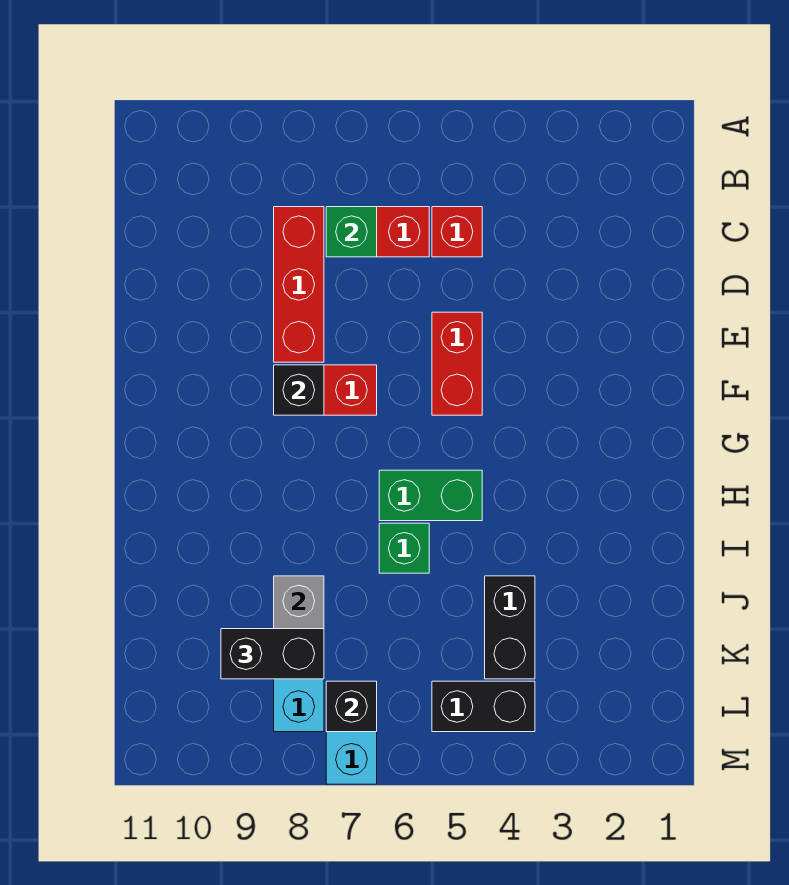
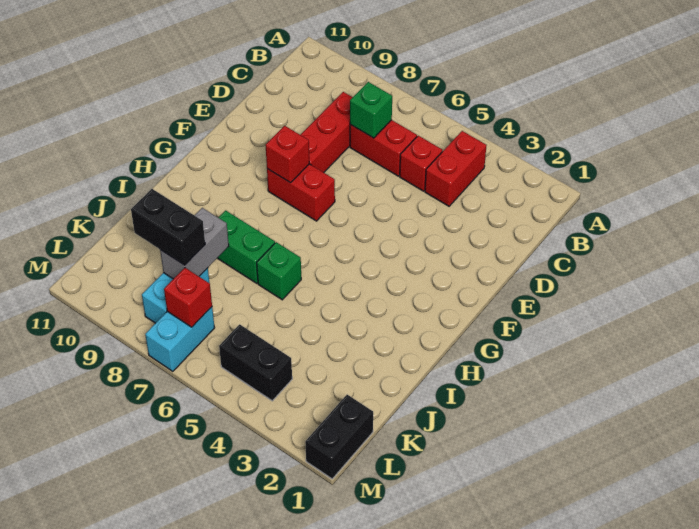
red 1x2 brick [432,312,482,415] -> red 1x2 brick moved to [425,131,487,206]
black 1x1 brick [274,365,324,415] -> red 1x1 brick [266,126,309,183]
green 1x2 brick [379,470,482,521] -> green 1x2 brick moved to [218,210,275,283]
black 1x2 brick [485,576,535,679] -> black 1x2 brick moved to [305,395,373,479]
black 1x1 brick [326,681,377,732] -> red 1x1 brick [164,268,212,327]

